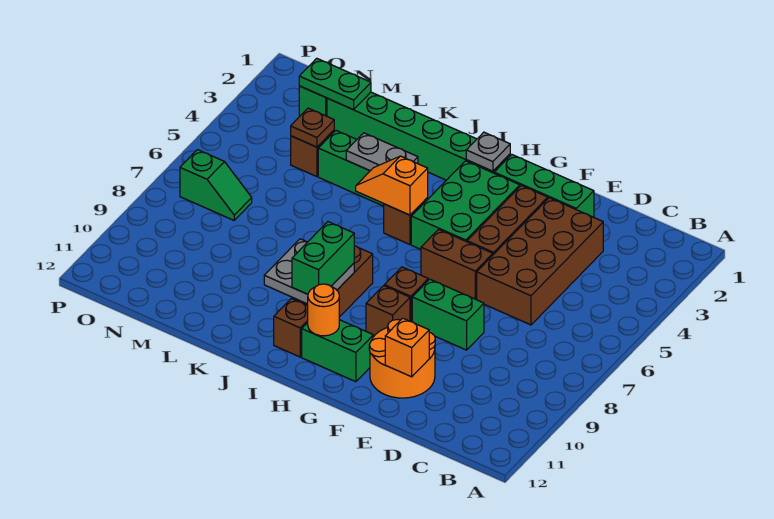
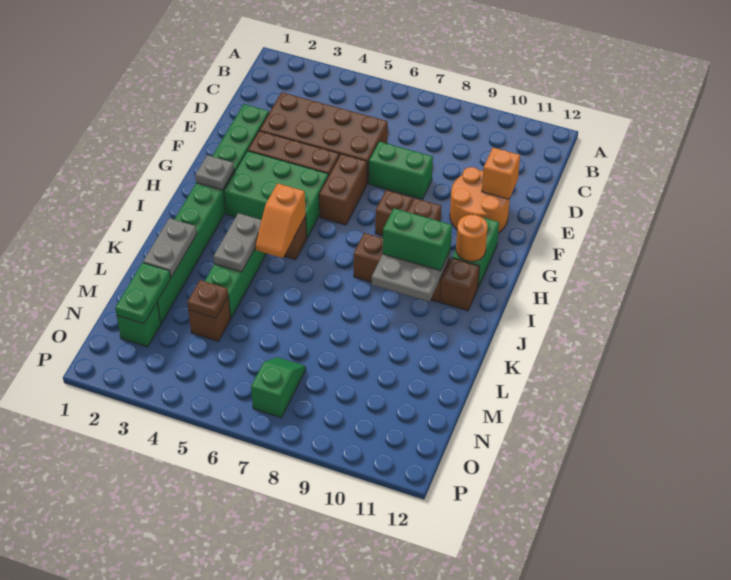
green 1x2 brick [412,279,484,350] -> green 1x2 brick turned to [369,142,433,199]
none -> grey 1x2 plate [143,218,197,277]

